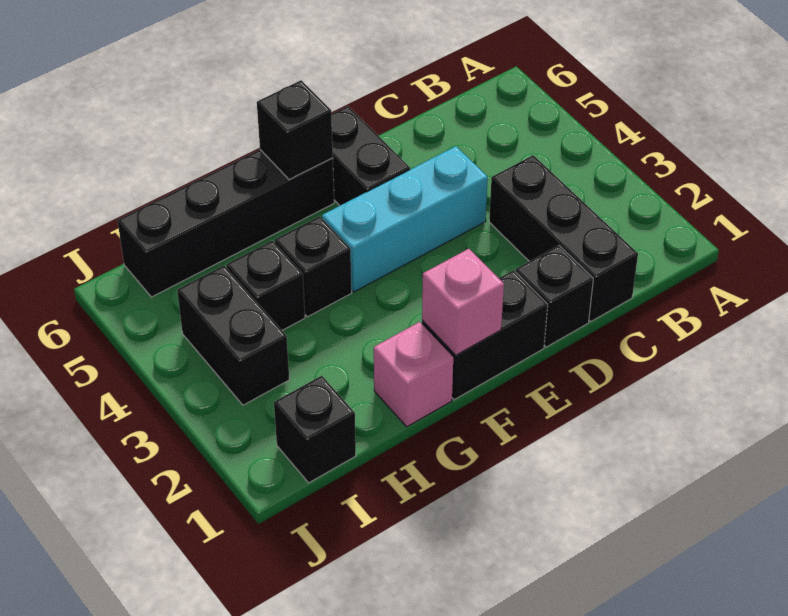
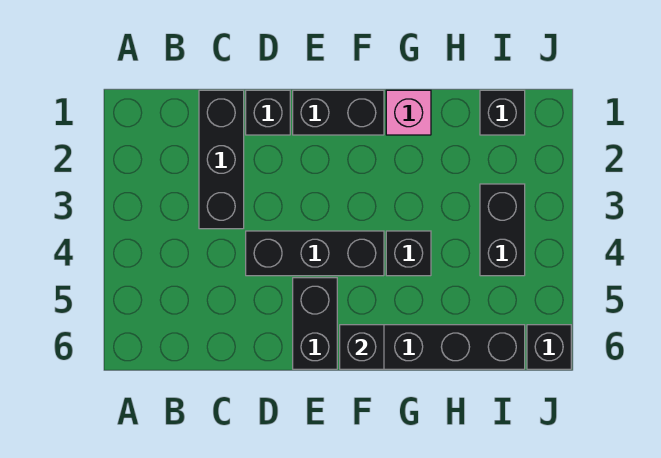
cyan 1x3 brick [322,146,488,292] -> black 1x3 brick [246,231,384,276]
pink 1x1 brick [422,249,504,355] -> none
black 1x1 brick [226,241,305,330] -> black 1x1 brick moved to [527,325,571,369]

